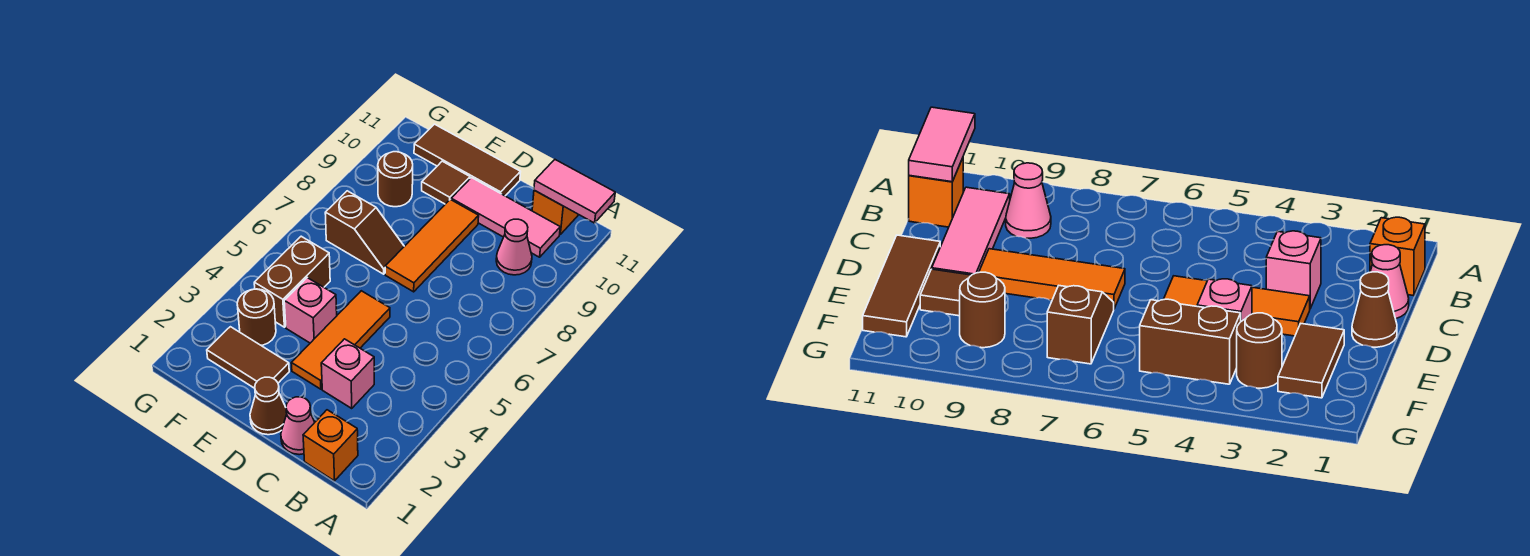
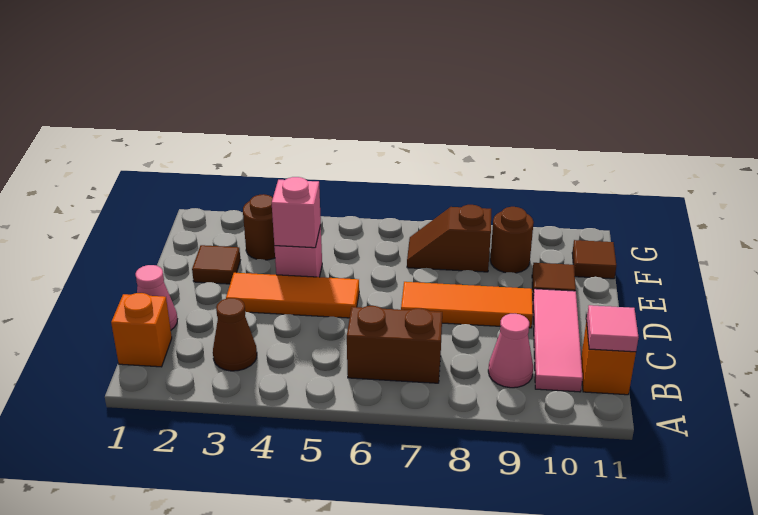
pink 1x2 tile [534,160,615,223] -> pink 1x1 tile [587,305,639,352]
pink 1x1 brick [321,339,374,408] -> pink 1x1 brick moved to [272,177,321,248]
brown 1x1 cone [250,377,287,435] -> brown 1x1 cone moved to [213,298,257,371]
brown 1x3 tile [414,124,520,196] -> brown 1x1 tile [572,240,616,279]
brown 1x2 tile [207,327,289,388] -> brown 1x1 tile [192,245,240,284]
brown 1x2 slope [325,191,404,274] -> brown 1x2 slope turned to [407,205,491,272]
brown 1x2 brick [254,236,330,327] -> brown 1x2 brick moved to [347,306,442,383]

